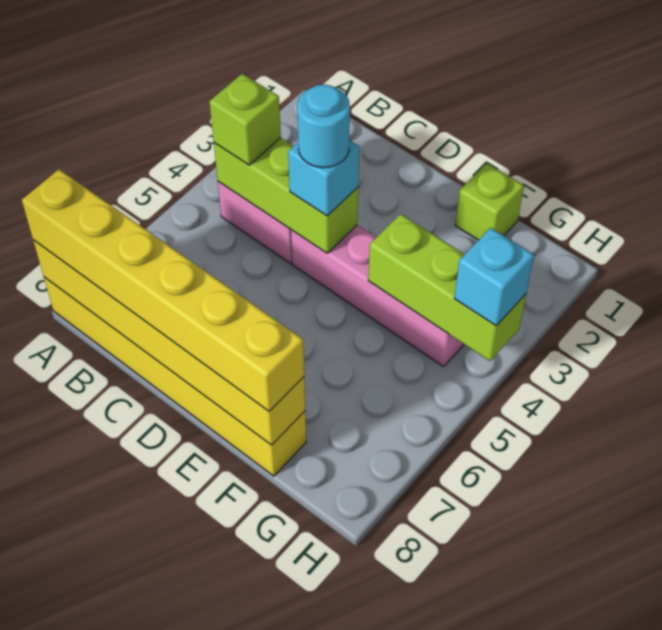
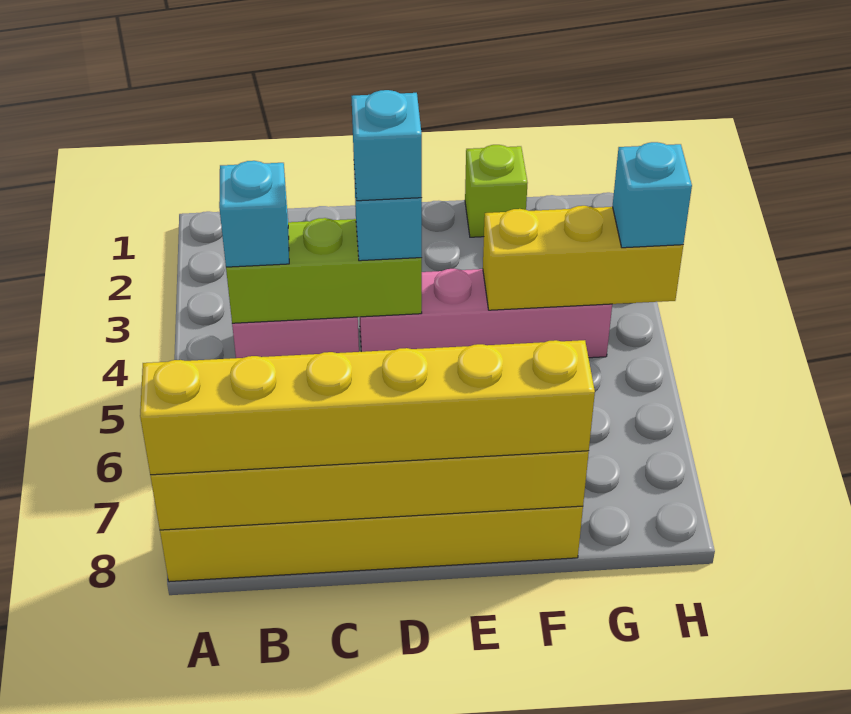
lime 1x1 brick [209,74,281,165] -> cyan 1x1 brick [219,161,289,267]
cyan 1x1 round brick [297,85,350,168] -> cyan 1x1 brick [352,90,422,201]
lime 1x3 brick [368,214,526,361] -> yellow 1x3 brick [483,206,683,310]

